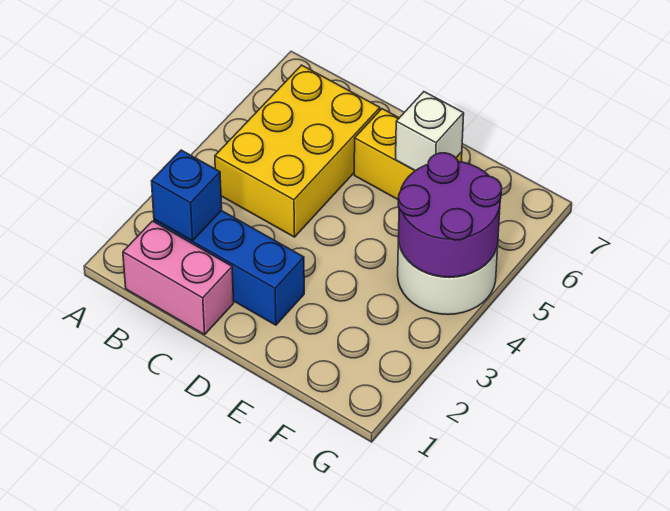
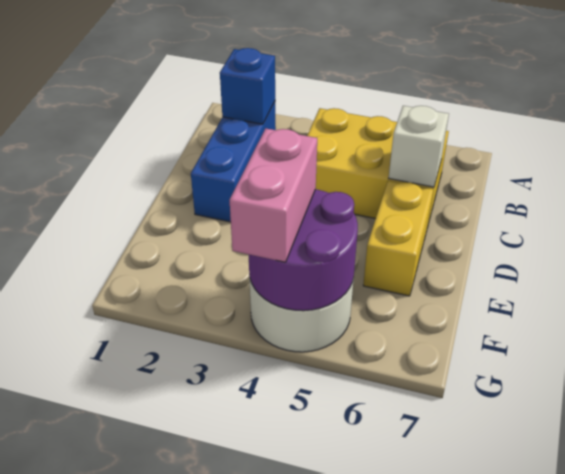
pink 1x2 brick [123,221,234,335] -> pink 1x2 brick moved to [230,129,317,262]
white 1x1 brick [396,92,464,171] -> white 1x1 brick moved to [389,106,449,187]

